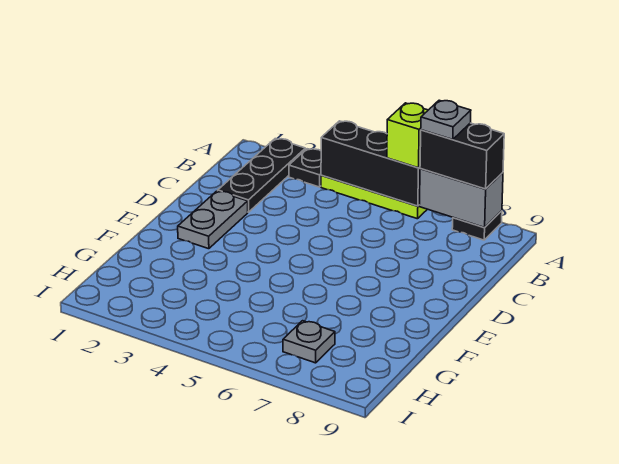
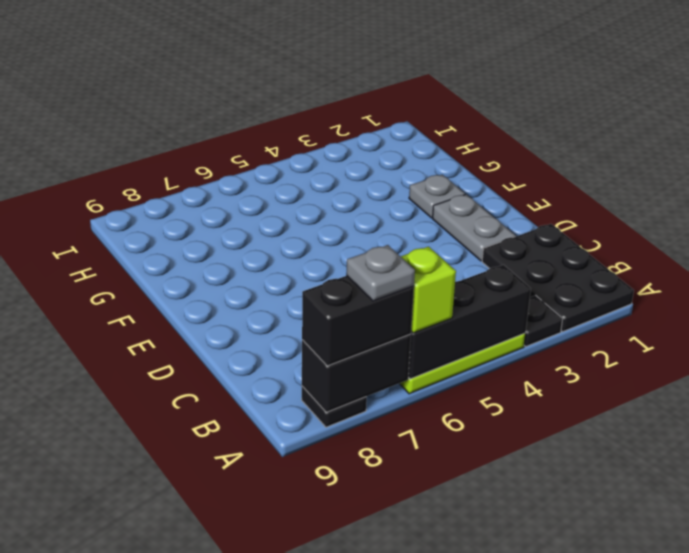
black 1x3 plate [218,139,305,212] -> black 2x3 plate [482,224,634,332]
grey 1x2 brick [419,169,503,228] -> black 1x2 brick [302,334,411,412]
grey 1x1 plate [283,321,335,363] -> grey 1x1 plate moved to [409,175,465,218]

